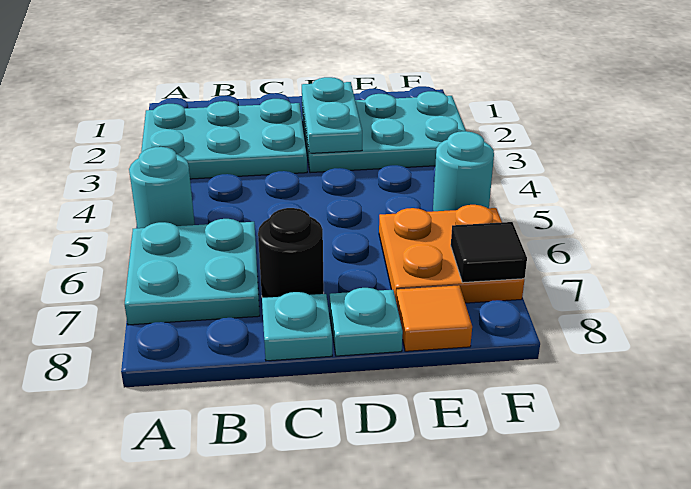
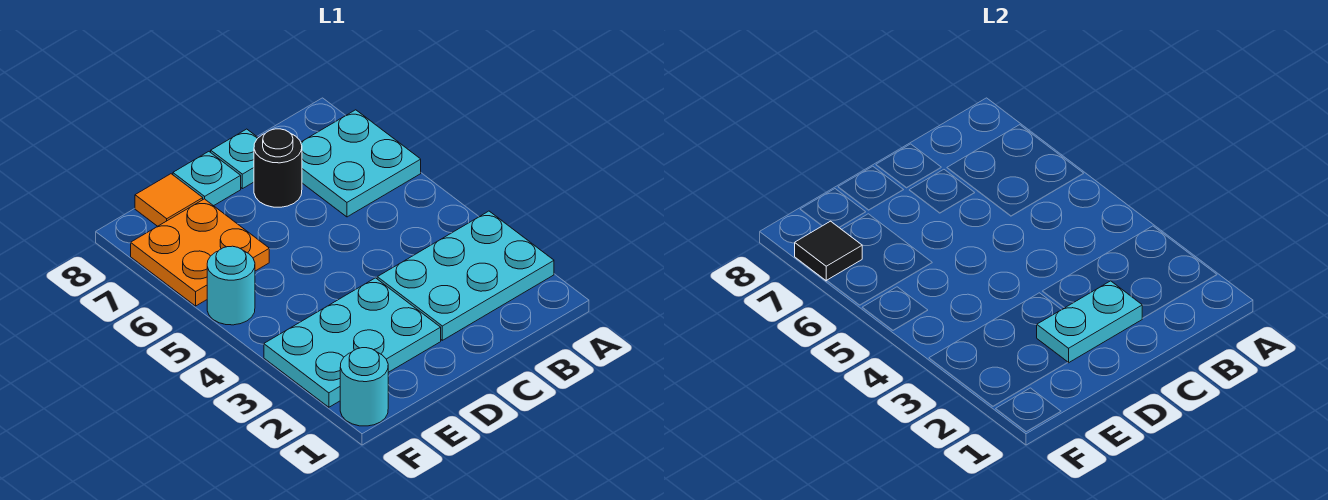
cyan 1x1 round brick [129,147,195,228] -> cyan 1x1 round brick moved to [340,348,388,426]
cyan 1x2 plate [302,77,362,153] -> cyan 1x2 plate turned to [1037,281,1142,363]

